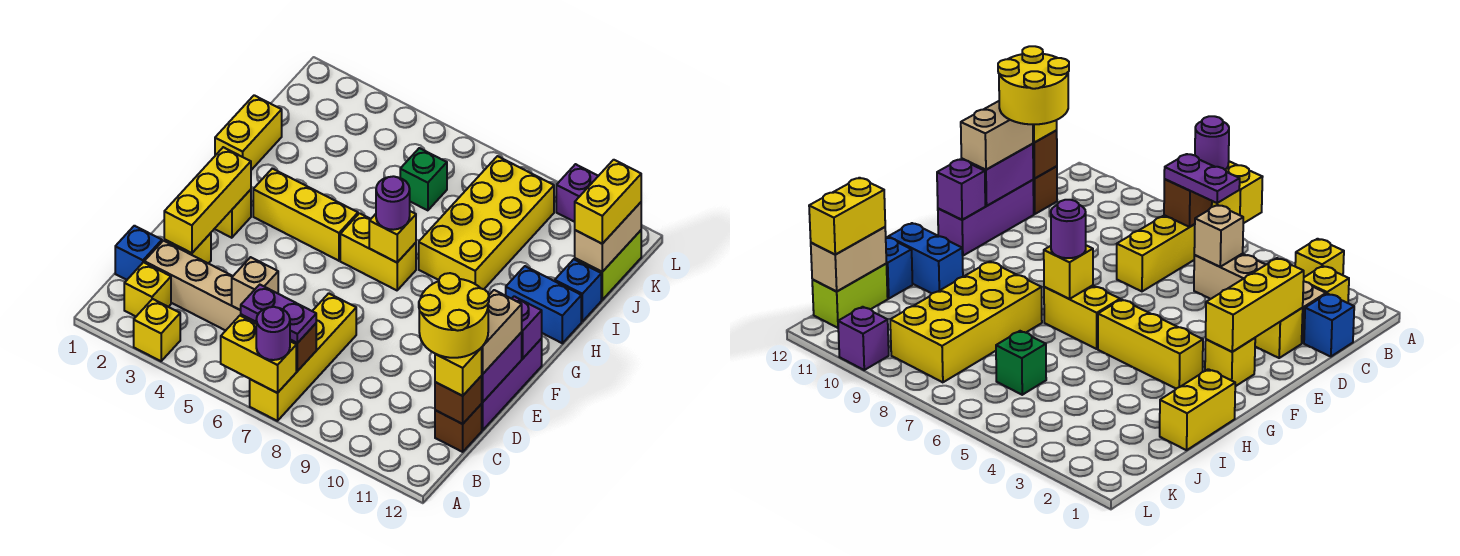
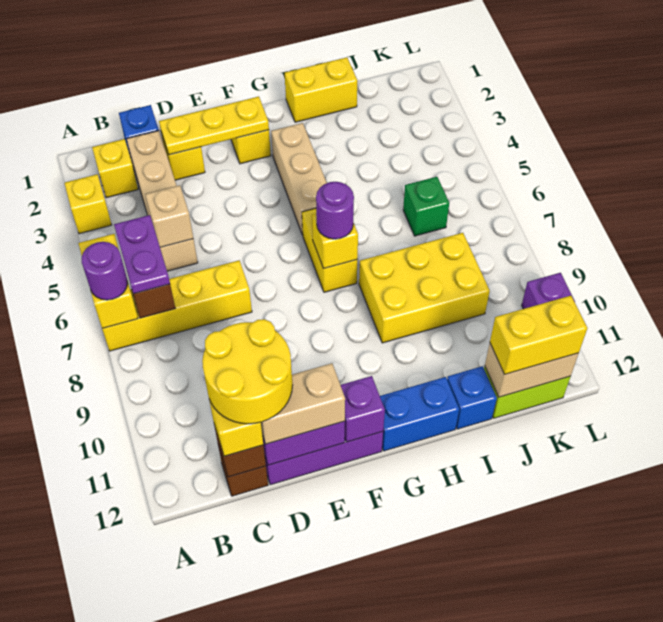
yellow 1x3 brick [164,147,251,253] -> yellow 1x3 plate [159,97,269,155]
yellow 1x3 brick [253,169,358,261] -> tan 1x3 brick [271,123,327,235]
yellow 2x4 brick [419,156,554,289] -> yellow 2x3 brick [359,233,490,343]
blue 1x2 brick [506,266,581,343] -> blue 1x2 brick turned to [380,377,459,451]

